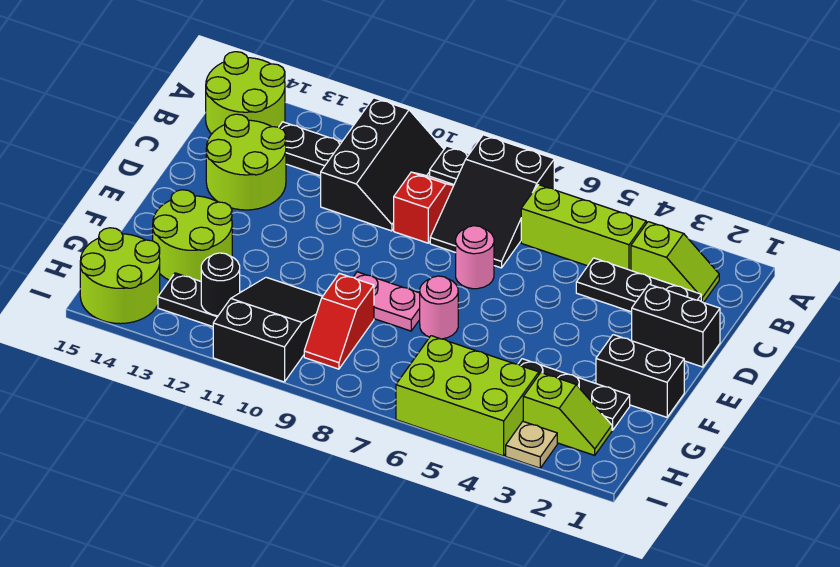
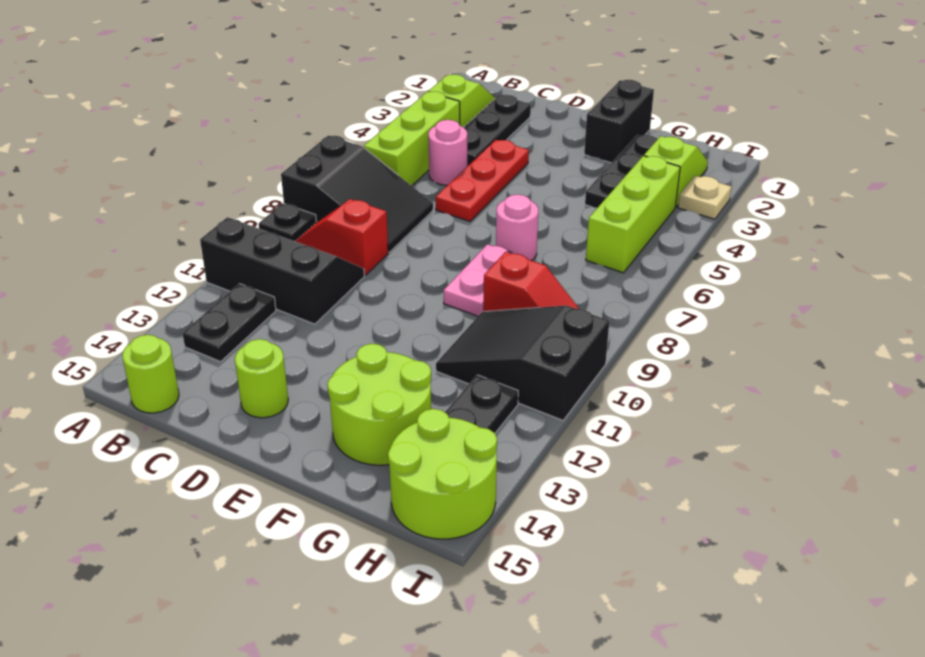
lime 2x2 round brick [206,52,285,134] -> lime 1x1 round brick [122,335,179,413]
lime 2x2 round brick [206,114,286,210] -> lime 1x1 round brick [235,339,288,418]
black 1x2 brick [632,284,720,367] -> none
none -> red 1x3 plate [436,140,529,221]
pink 1x1 round brick [456,226,494,289] -> pink 1x1 round brick moved to [428,120,467,185]
lime 2x3 brick [396,336,539,456] -> lime 1x3 brick [586,156,680,273]
black 1x1 round brick [201,253,240,316] -> none

